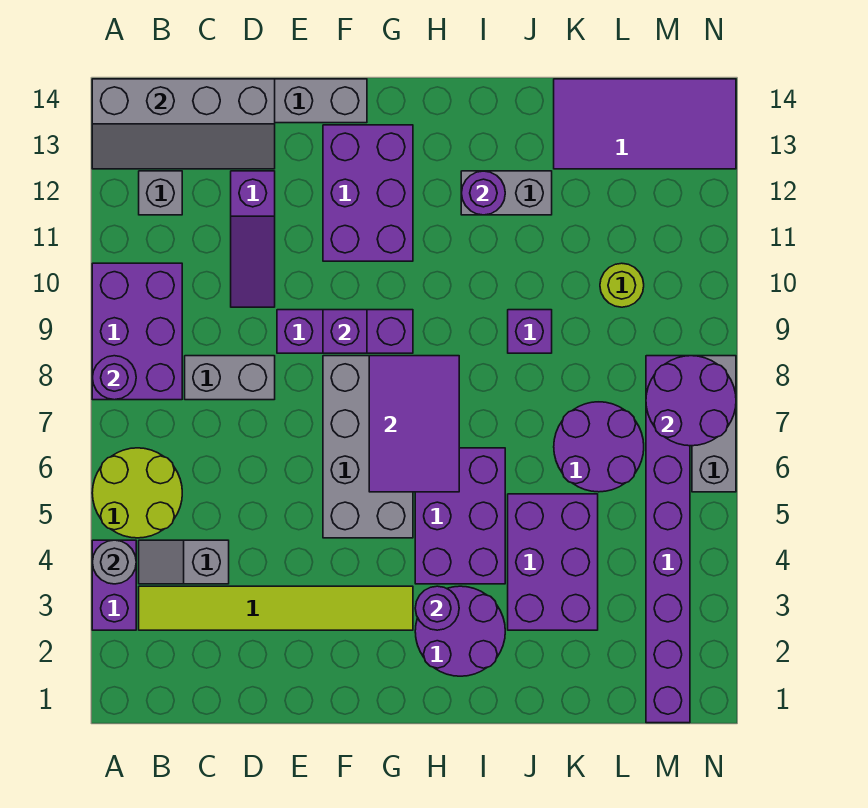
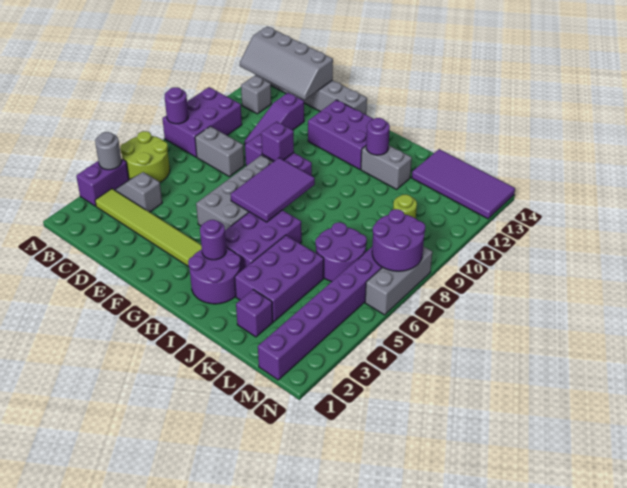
purple 2x3 brick [323,125,413,261] -> purple 2x3 brick turned to [308,100,373,169]
purple 1x1 brick [508,310,552,353] -> purple 1x1 brick moved to [236,290,273,337]

